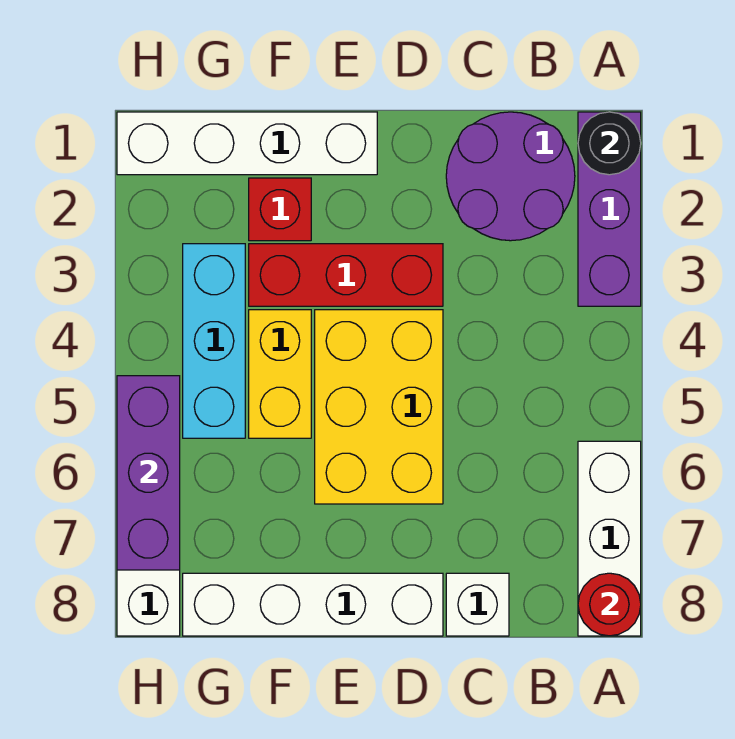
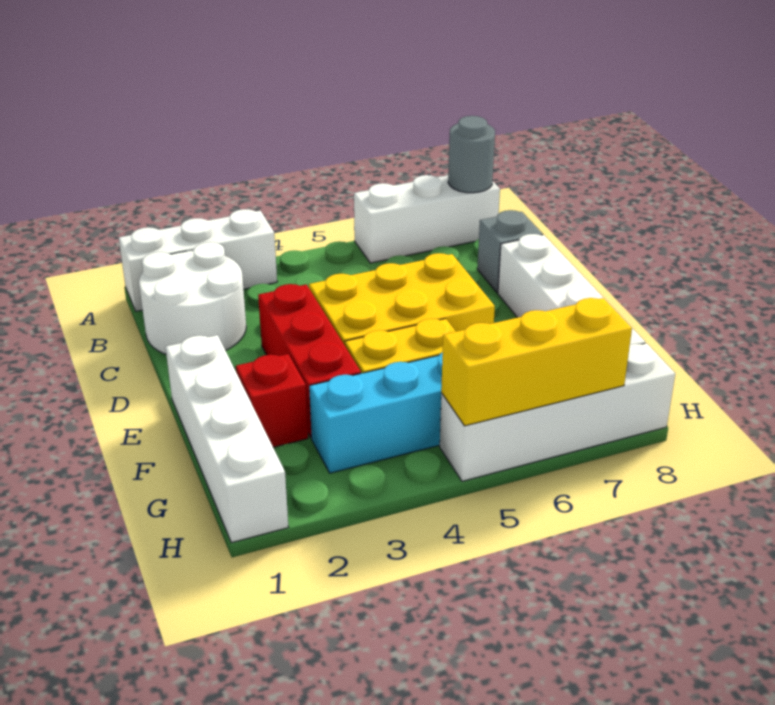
purple 1x3 brick [578,112,641,306] -> white 1x3 brick [119,209,277,311]
black 1x1 round brick [578,112,641,175] -> none
red 1x1 round brick [578,573,641,636] -> grey 1x1 round brick [448,116,495,193]
purple 2x2 round brick [446,112,575,241] -> white 2x2 round brick [139,242,246,354]
white 1x1 brick [446,573,509,636] -> grey 1x1 brick [477,210,543,293]
purple 1x3 brick [117,376,180,570] -> yellow 1x3 brick [441,298,632,426]

